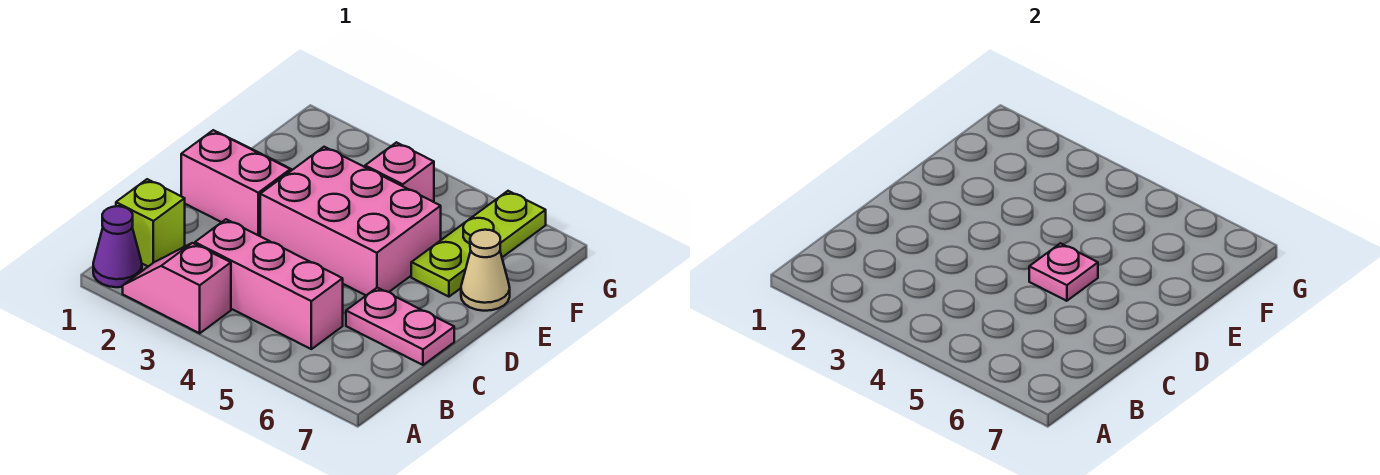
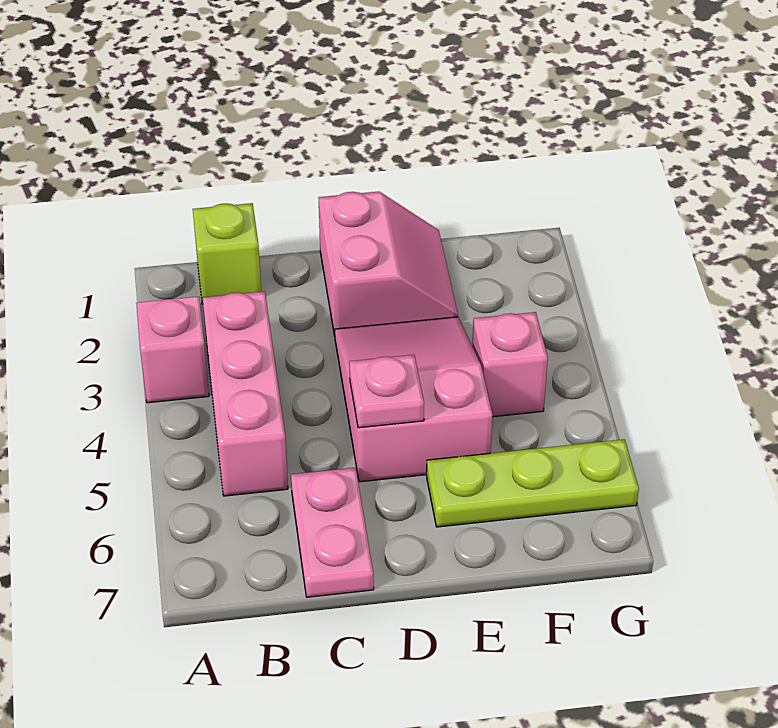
purple 1x1 cone [93,206,142,287] -> none
pink 2x3 brick [260,147,441,295] -> pink 2x3 slope [334,317,493,482]
tan 1x1 cone [461,230,510,311] -> none

